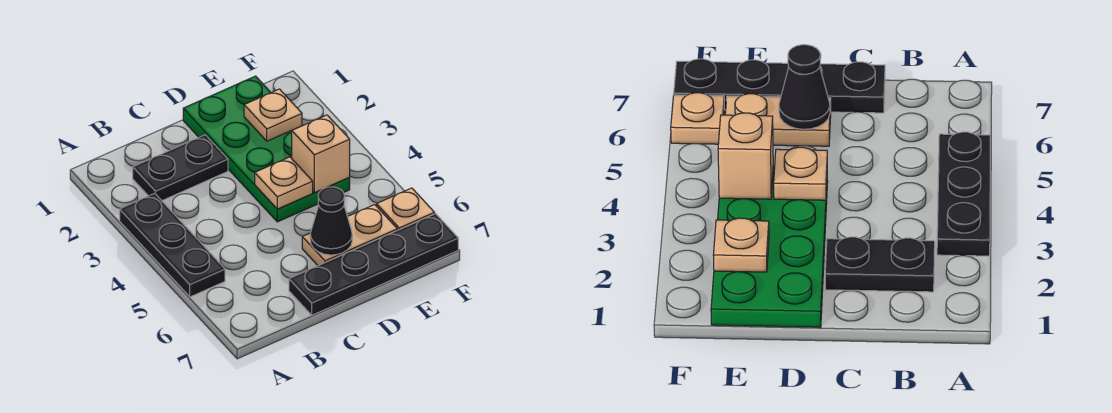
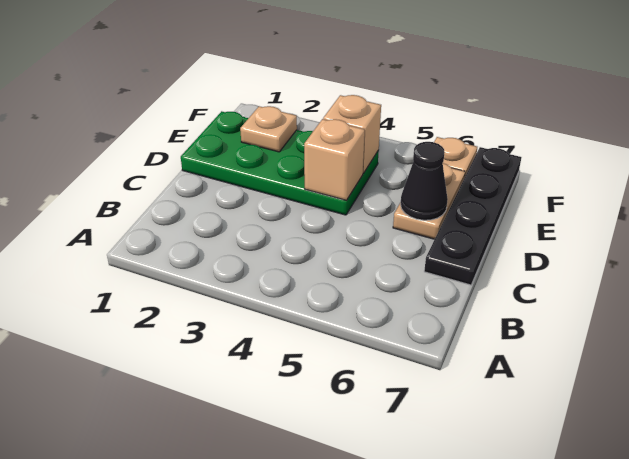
black 1x3 plate [120,193,225,297] -> none
black 1x2 plate [133,135,228,201] -> none
tan 1x1 plate [255,157,313,209] -> tan 1x1 brick [304,119,365,200]

